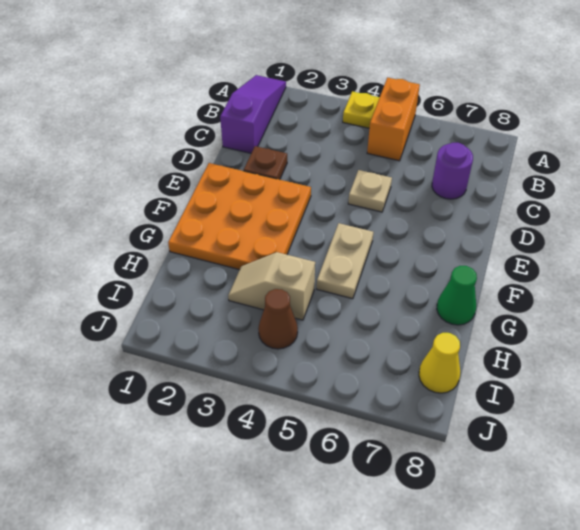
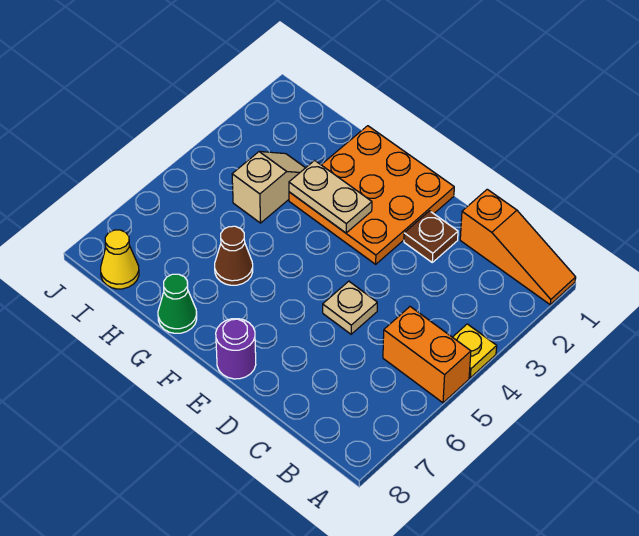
purple 1x3 slope [220,75,286,153] -> orange 1x3 slope [460,189,576,305]
purple 1x1 round brick [432,143,473,199] -> purple 1x1 round brick moved to [216,319,256,379]
tan 1x2 plate [317,223,373,299] -> tan 1x2 plate moved to [289,160,372,233]
brown 1x1 cone [258,289,298,349] -> brown 1x1 cone moved to [215,226,253,285]

